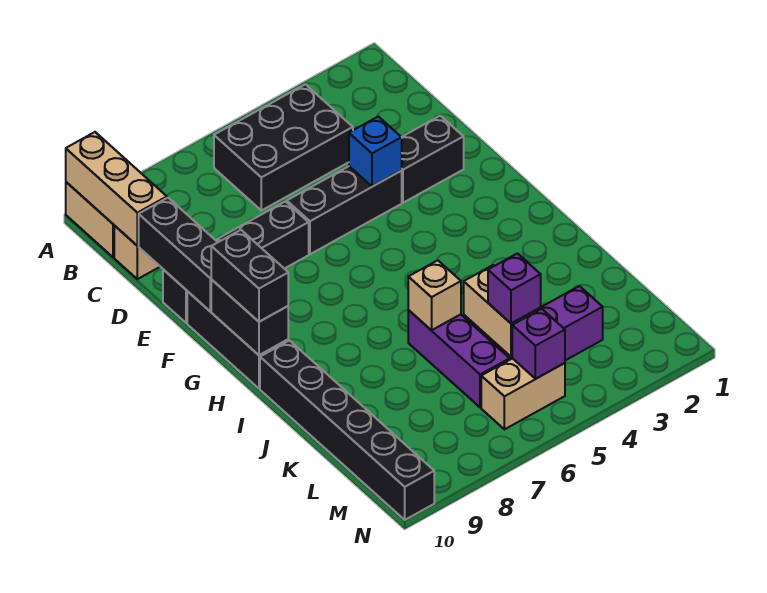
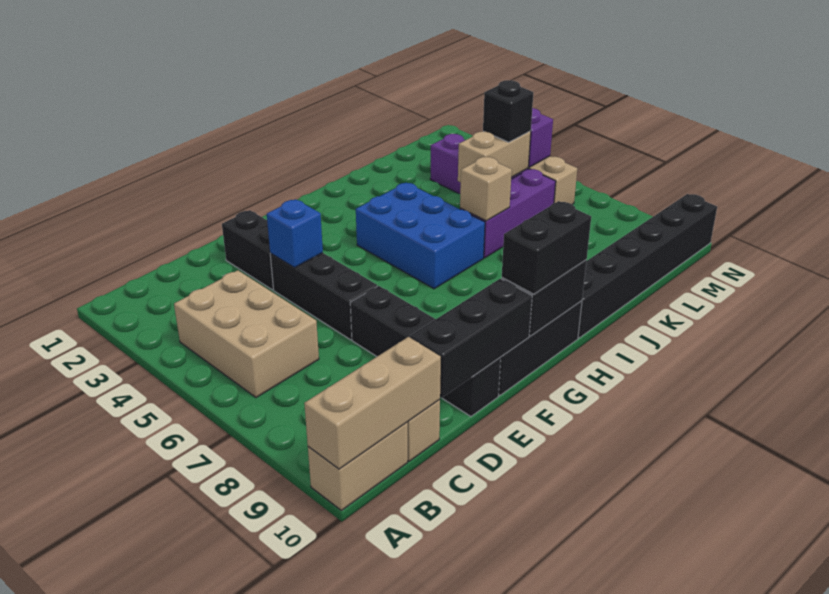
black 2x3 brick [214,84,353,210] -> tan 2x3 brick [174,270,319,398]
none -> blue 2x3 brick [356,183,485,289]
purple 1x1 brick [488,254,541,324] -> black 1x1 brick [483,80,533,142]

